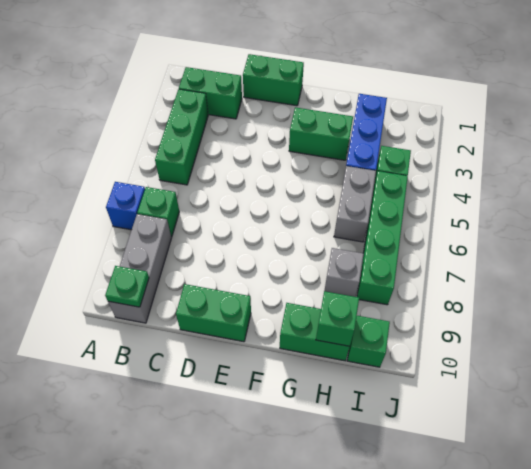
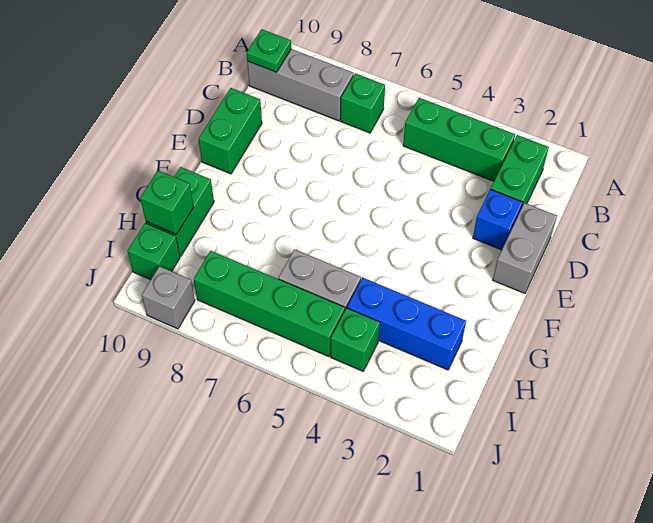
blue 1x1 brick [106,182,145,230] -> blue 1x1 brick moved to [473,189,523,250]
green 1x2 brick [243,54,304,106] -> grey 1x2 brick [493,203,557,293]
green 1x2 brick [289,107,353,160] -> none
grey 1x1 brick [324,248,364,297] -> grey 1x1 brick moved to [142,266,195,329]

